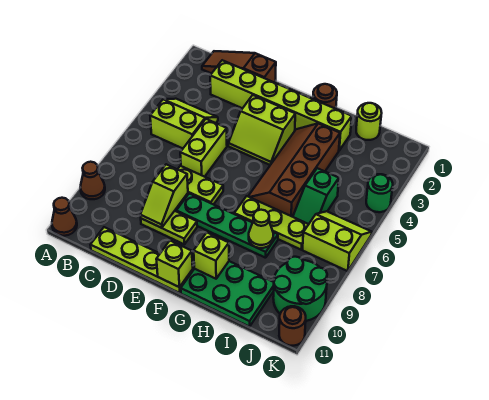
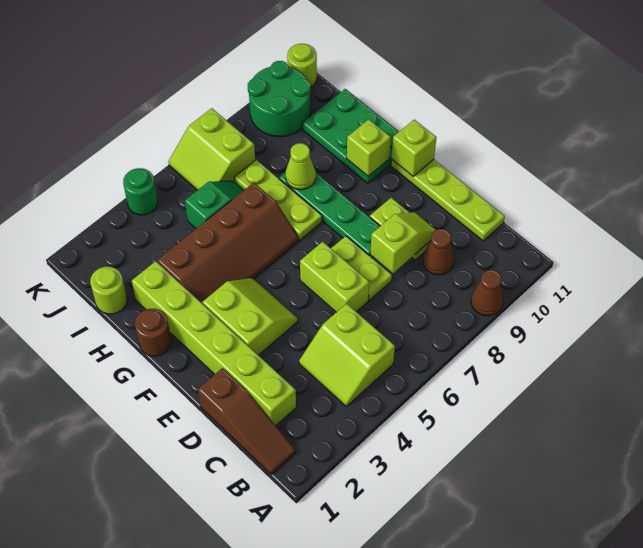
brown 1x1 cone [52,198,77,236] -> brown 1x1 cone moved to [423,229,454,275]
lime 1x2 brick [180,119,227,177] -> lime 1x2 brick turned to [300,242,369,312]
brown 1x1 round brick [279,306,306,346] -> lime 1x1 round brick [287,44,317,87]

